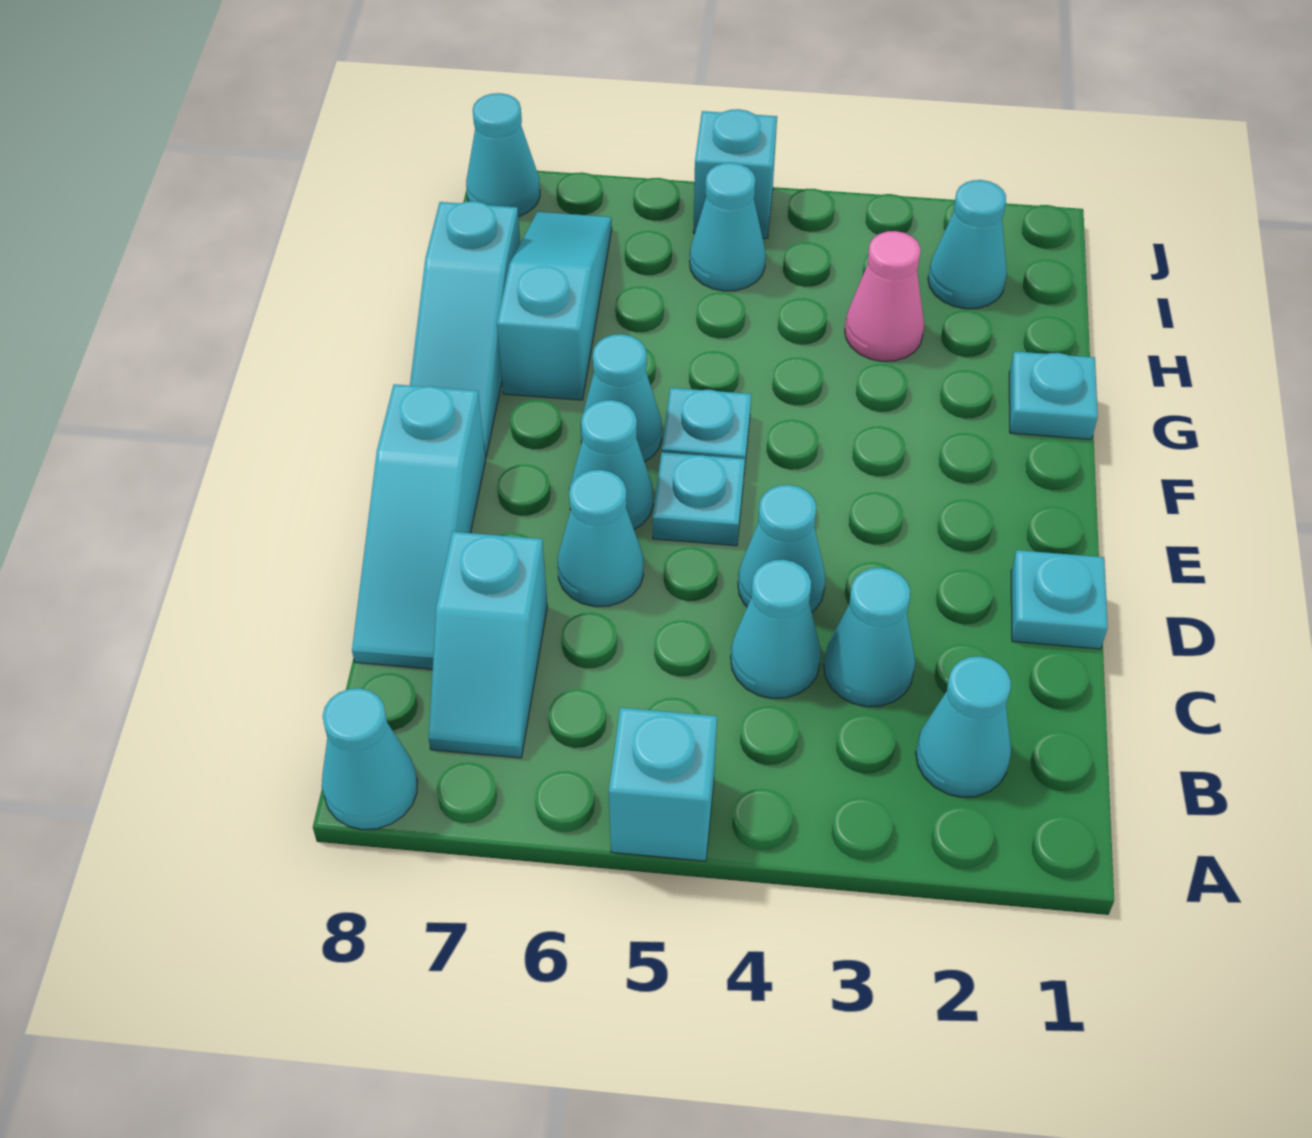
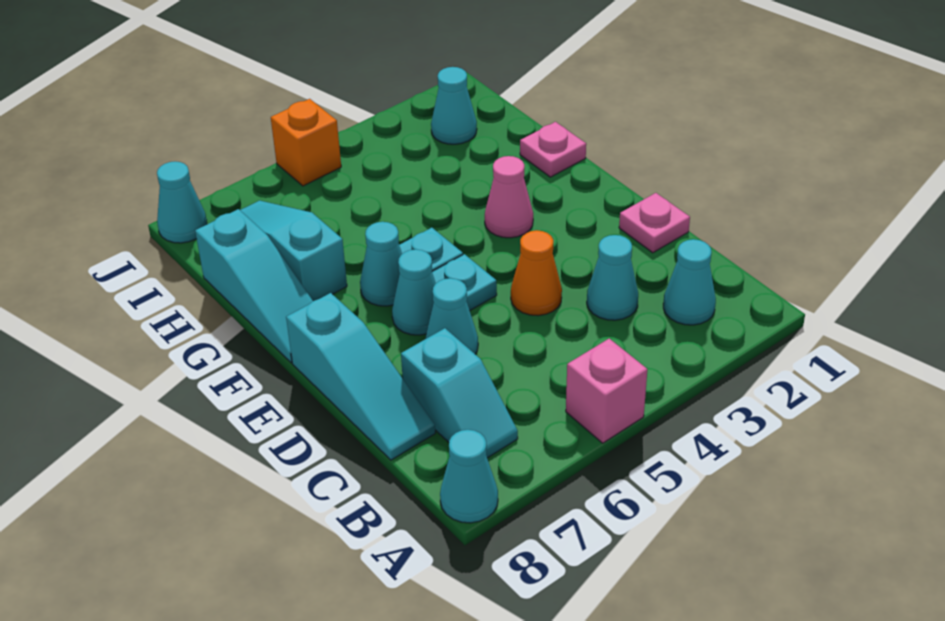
cyan 1x1 brick [609,708,717,861] -> pink 1x1 brick [566,339,647,443]
cyan 1x1 cone [731,560,821,698] -> none
cyan 1x1 plate [1011,550,1108,649] -> pink 1x1 plate [619,193,690,253]
cyan 1x1 cone [738,485,825,612] -> orange 1x1 cone [511,230,562,316]
cyan 1x1 plate [1009,351,1098,439] -> pink 1x1 plate [520,122,586,177]
pink 1x1 cone [845,231,924,361] -> pink 1x1 cone moved to [485,156,533,238]
cyan 1x1 cone [690,163,766,291] -> none
cyan 1x1 brick [693,109,777,238] -> orange 1x1 brick [271,99,341,186]

